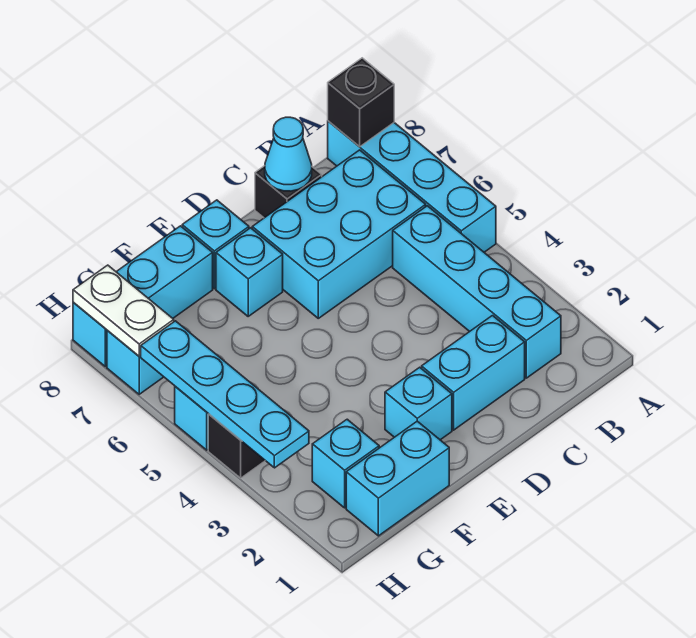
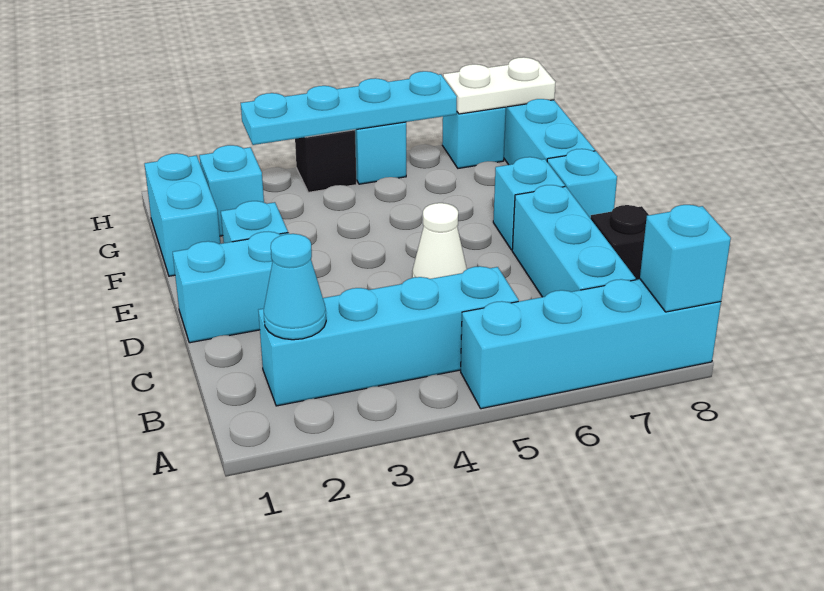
black 1x1 brick [328,58,394,147] -> cyan 1x1 brick [640,205,731,312]
cyan 2x3 brick [252,150,426,318] -> cyan 1x3 brick [512,185,636,297]
cyan 1x2 brick [422,316,525,430] -> cyan 1x2 brick turned to [173,231,289,343]
cyan 1x1 cone [265,117,312,191] -> cyan 1x1 cone moved to [264,234,326,340]
none -> white 1x1 cone [412,203,467,279]

